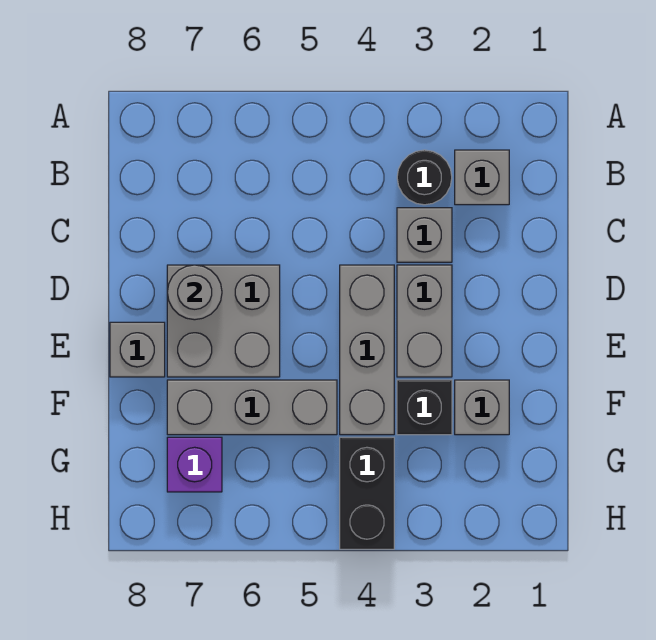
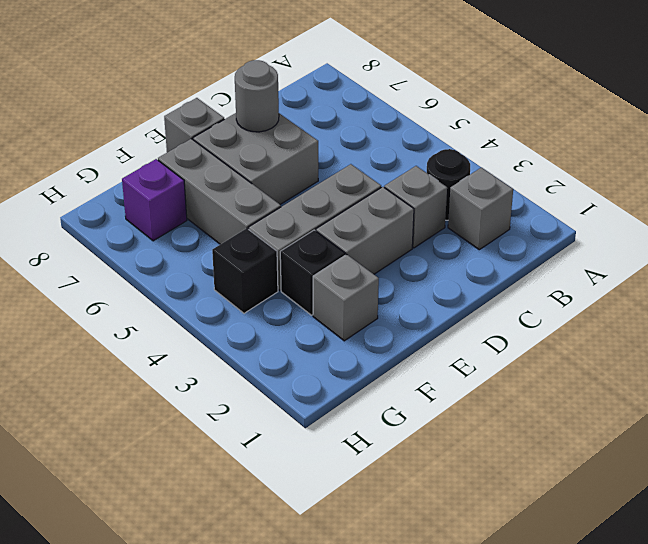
black 1x2 brick [340,437,394,549] -> black 1x1 brick [212,228,278,313]

